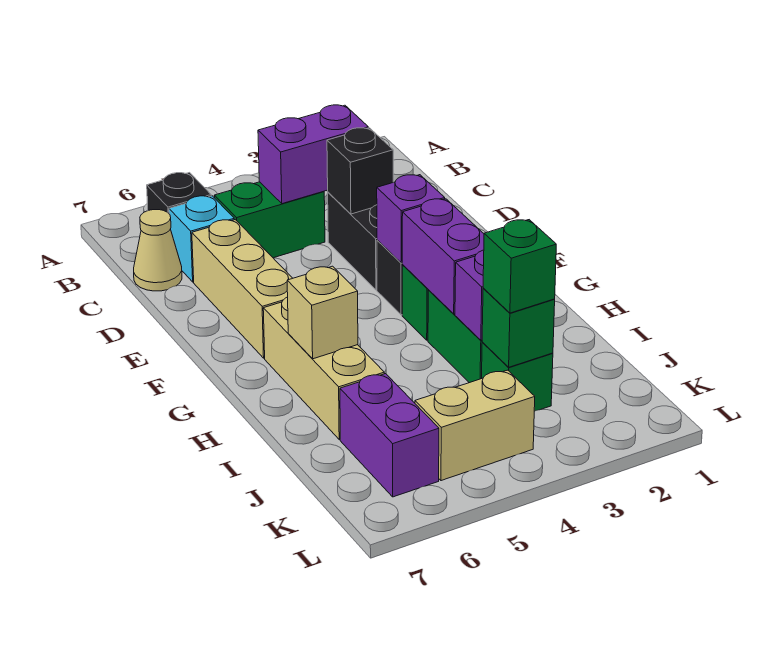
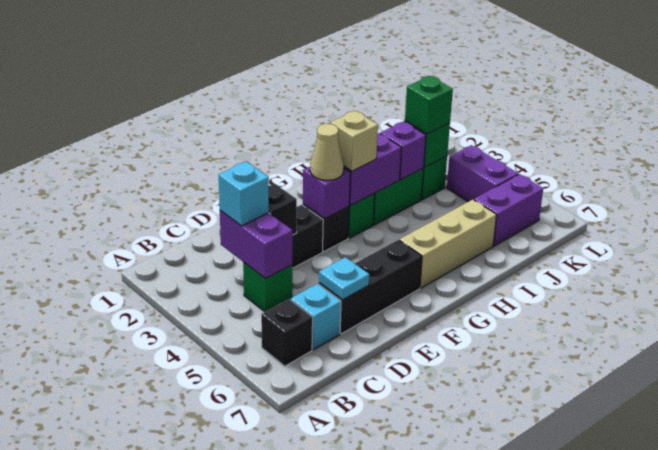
none -> cyan 1x1 brick [219,161,269,226]
green 1x2 brick [214,182,325,258] -> green 1x1 brick [243,262,292,312]
tan 1x1 cone [134,210,182,291] -> tan 1x1 cone moved to [310,124,344,180]
tan 1x3 brick [192,220,293,358] -> black 1x3 brick [319,240,422,334]
none -> cyan 1x1 plate [319,257,369,300]
tan 1x1 brick [287,266,358,359] -> tan 1x1 brick moved to [330,111,378,171]
tan 1x2 brick [415,370,535,481] -> purple 1x2 brick [447,145,518,202]

